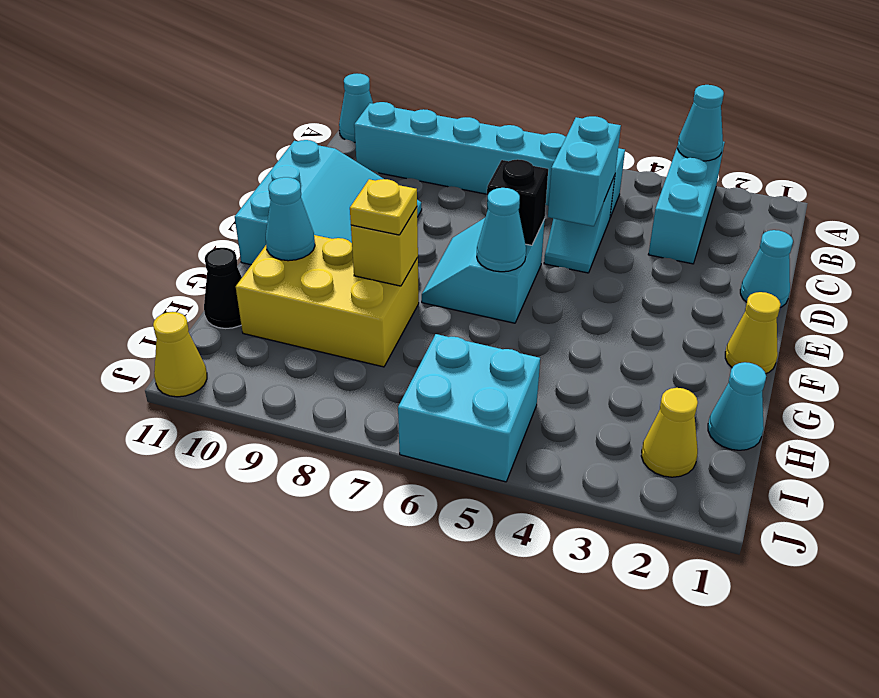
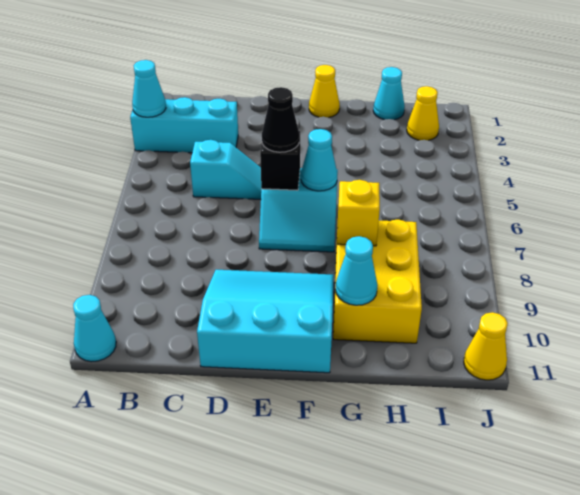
cyan 1x6 brick [354,102,625,217] -> none
cyan 1x2 brick [548,116,621,226] -> none
cyan 1x1 cone [740,230,793,307] -> none
yellow 1x1 plate [350,179,417,235] -> none
black 1x1 cone [204,248,242,328] -> black 1x1 cone moved to [262,87,299,152]
cyan 2x2 brick [398,334,540,482] -> none

